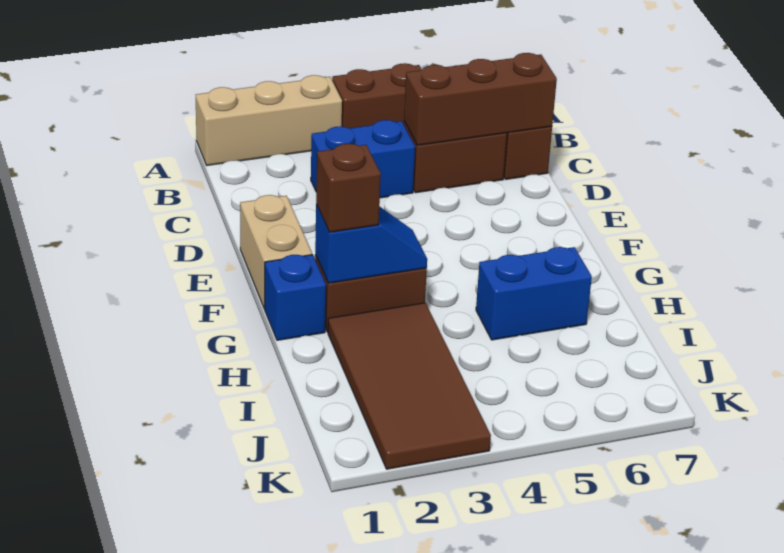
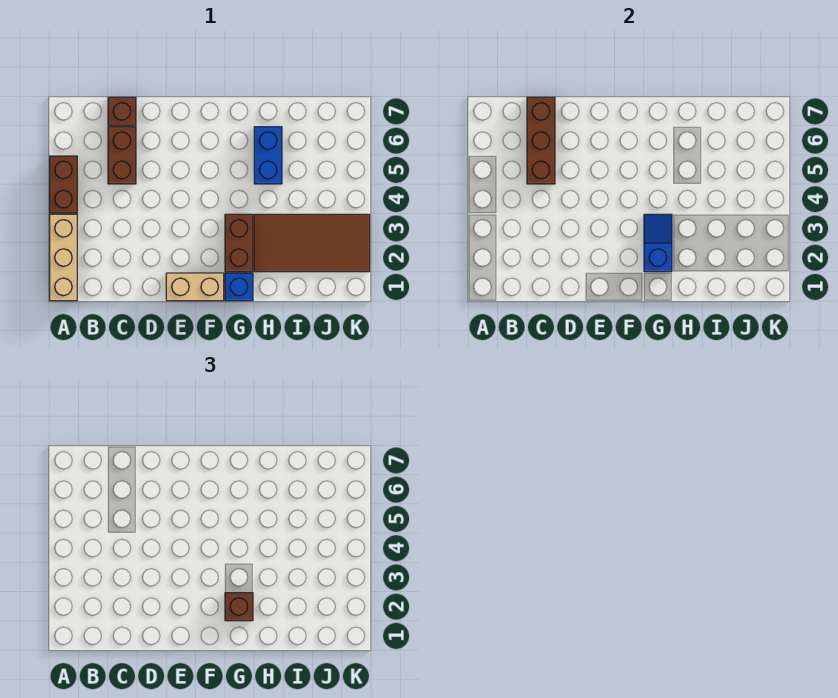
blue 1x2 brick [311,120,415,198] -> none

